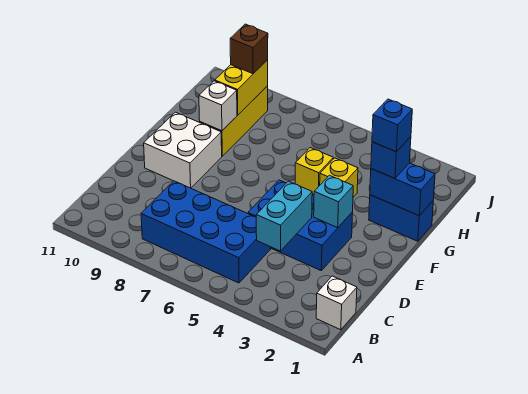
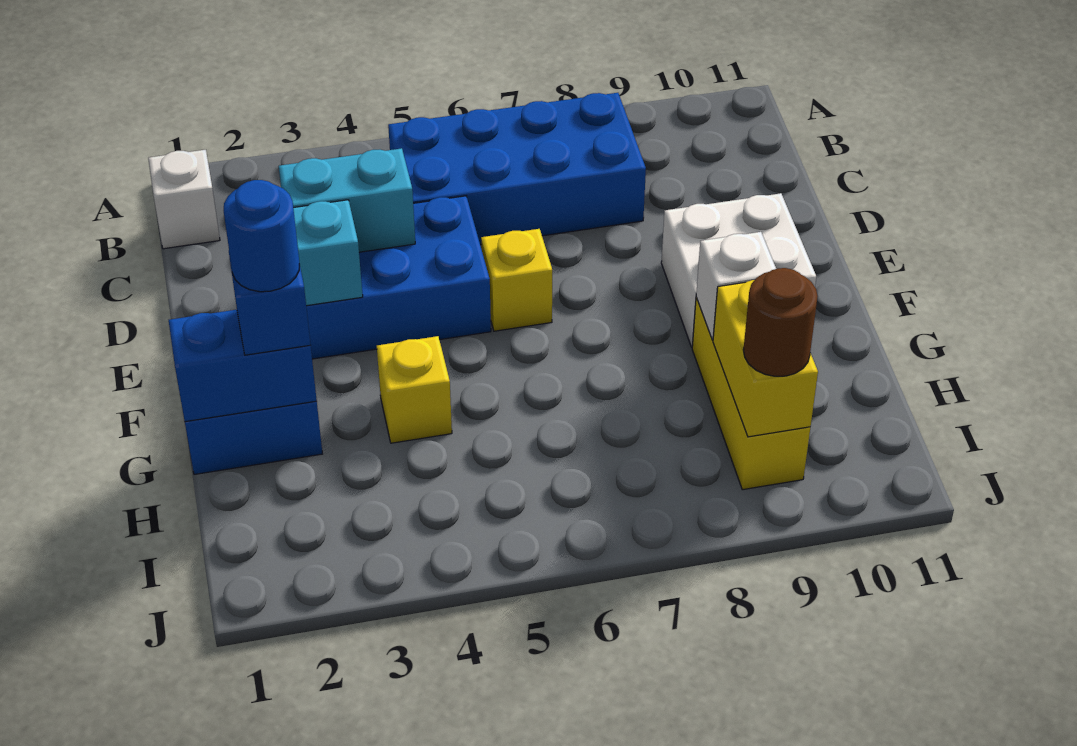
cyan 1x2 brick [256,181,312,251] -> cyan 1x2 brick turned to [279,148,415,252]
blue 1x1 brick [372,99,412,152] -> blue 1x1 round brick [224,180,299,292]
yellow 1x1 brick [295,148,333,195] -> yellow 1x1 brick moved to [481,229,552,331]
brown 1x1 brick [230,24,268,74] -> brown 1x1 round brick [743,268,818,376]

